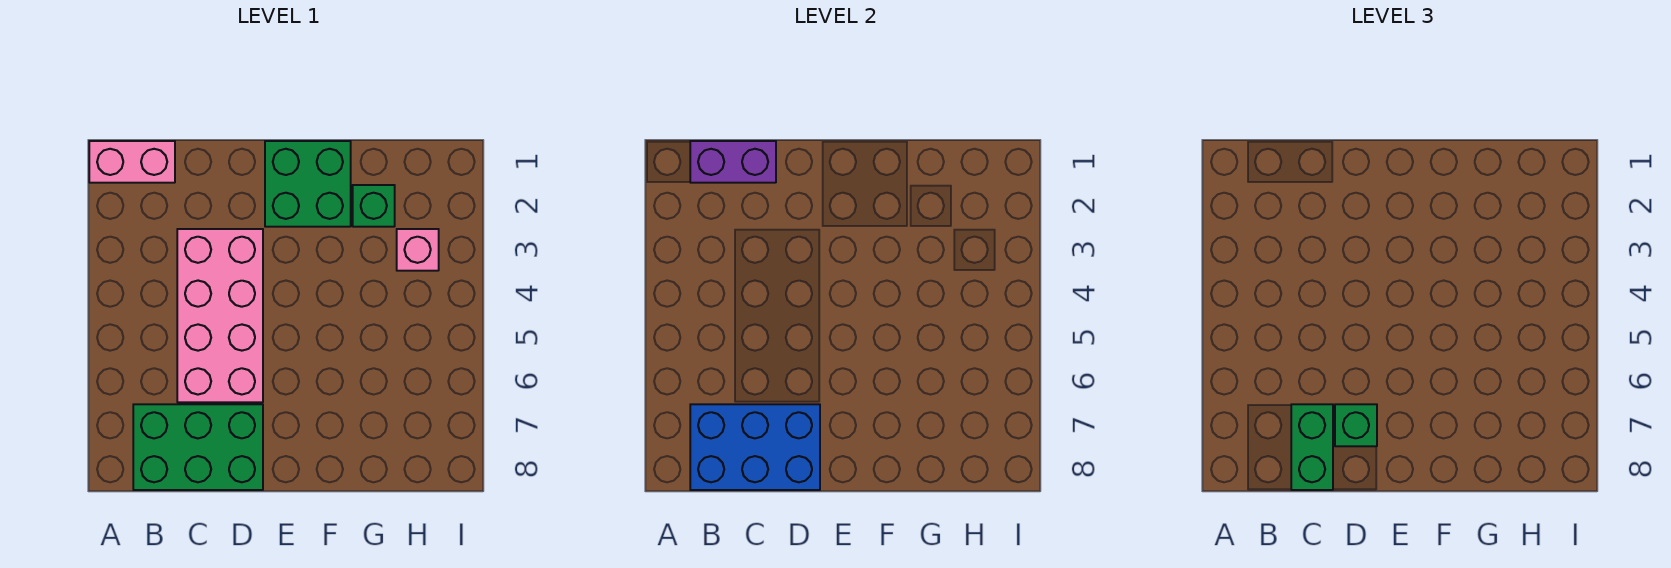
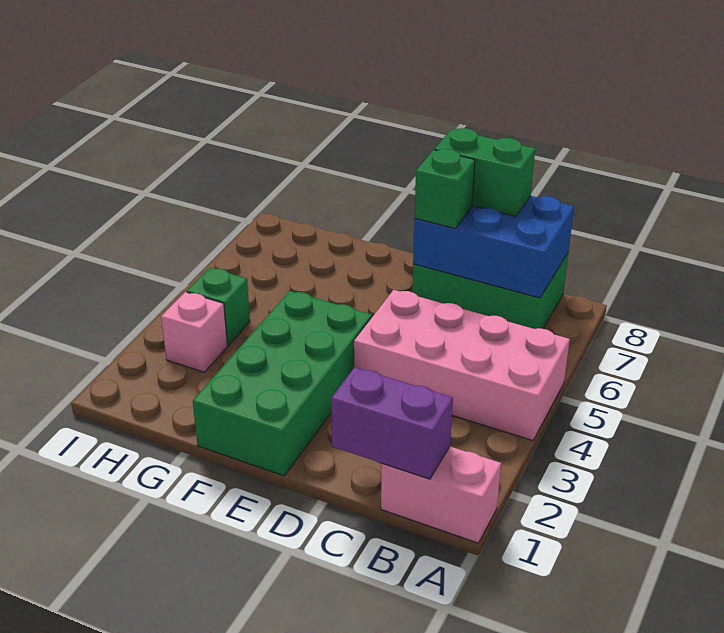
pink 2x4 brick [177,229,263,402] -> pink 2x4 brick turned to [354,290,570,440]
green 1x2 brick [1291,404,1333,490] -> green 1x2 brick turned to [434,128,535,216]
green 2x2 brick [265,141,351,227] -> green 2x4 brick [193,291,372,476]
green 1x1 brick [353,185,395,227] -> green 1x1 brick moved to [187,268,250,345]

